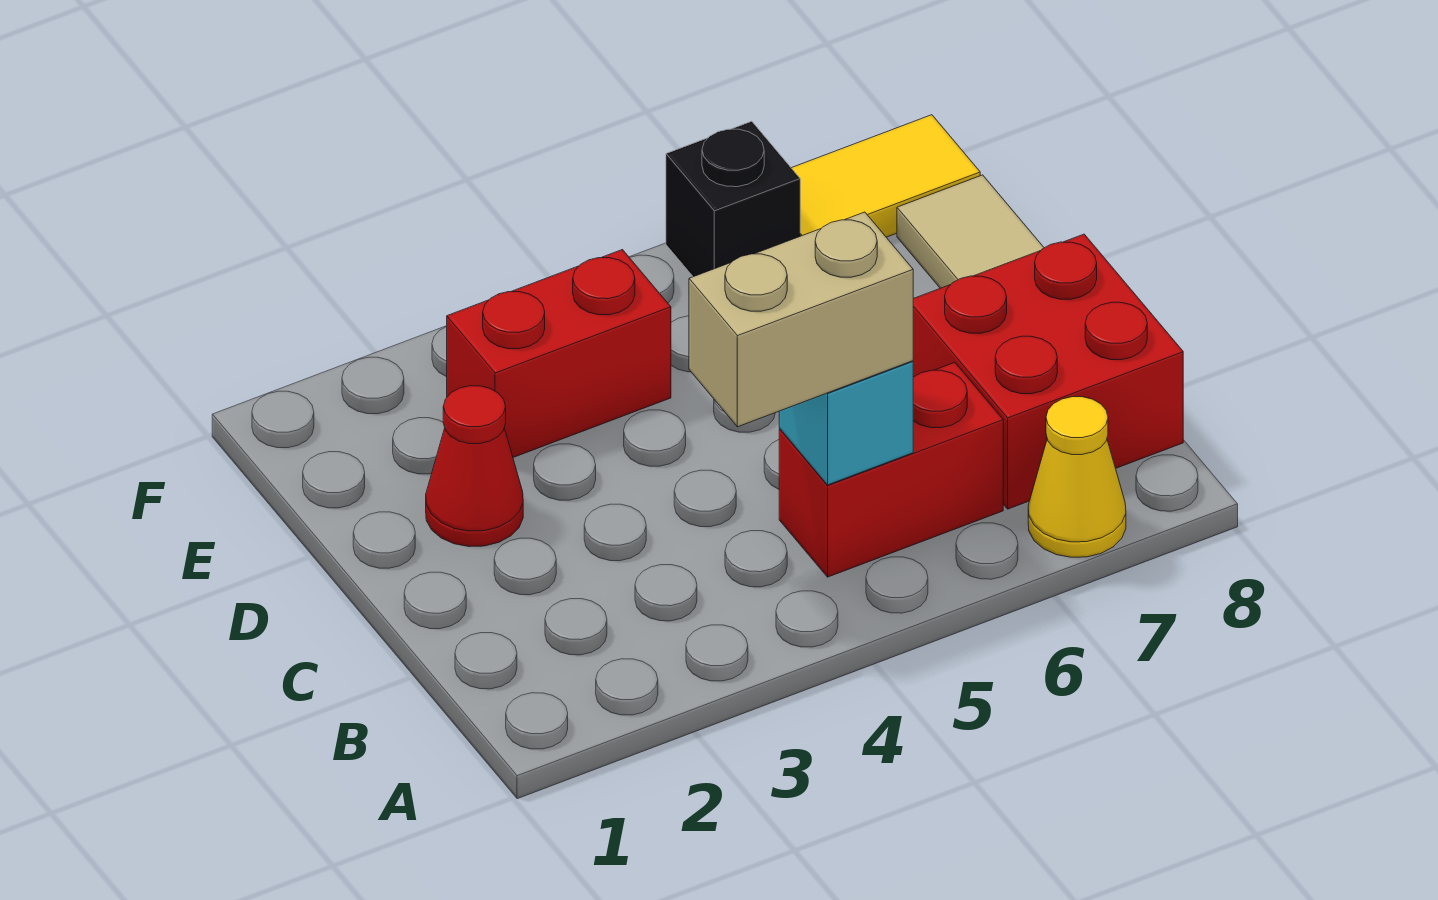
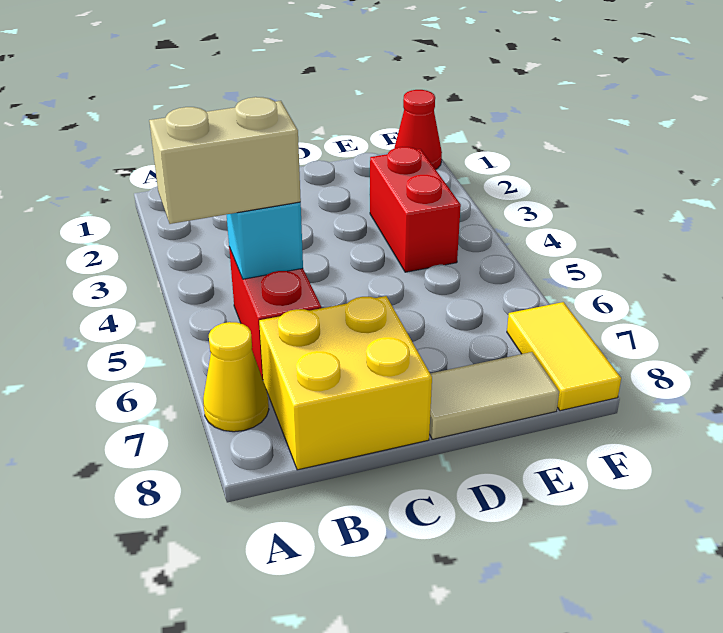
tan 1x2 brick [689,212,913,427] -> tan 1x2 brick turned to [149,97,301,224]
red 2x2 brick [913,234,1183,509] -> yellow 2x2 brick [259,296,432,470]
red 1x1 cone [426,386,523,547] -> red 1x1 cone moved to [394,90,442,170]
black 1x1 brick [666,121,800,277] -> none

